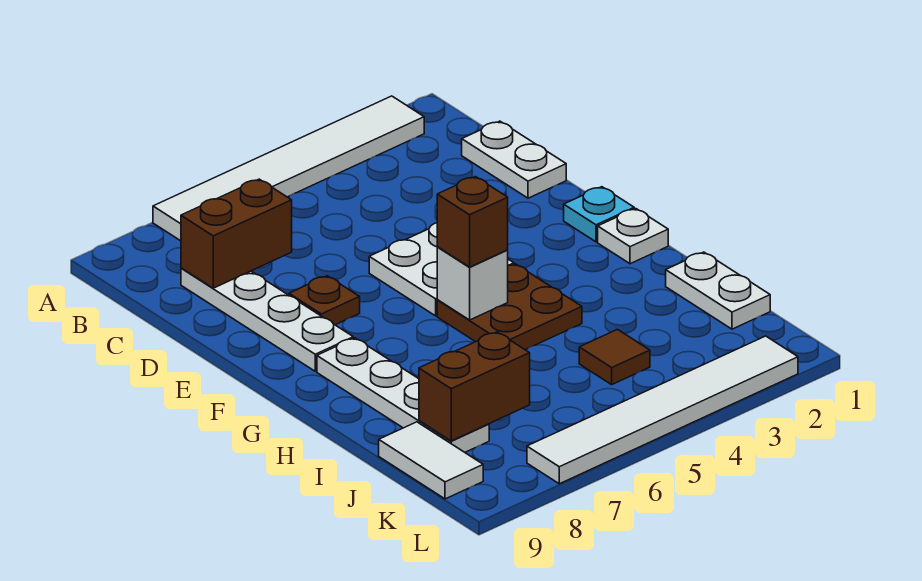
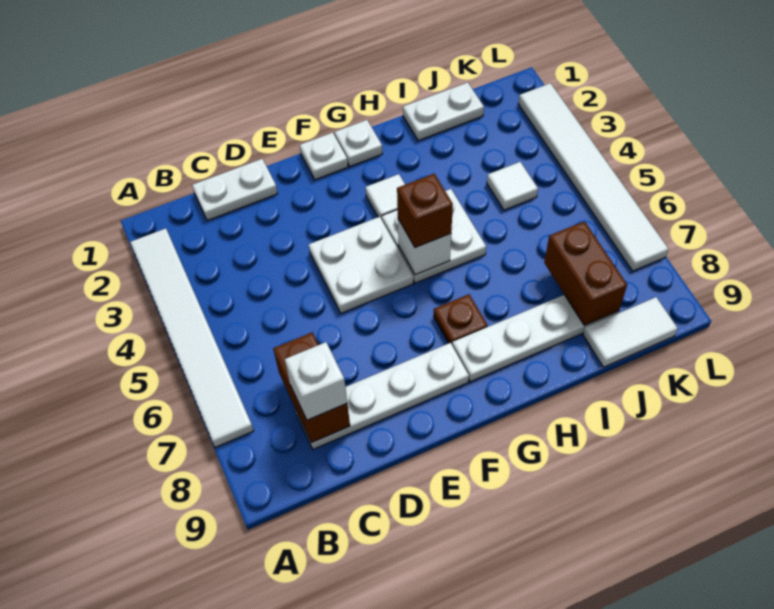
none -> white 1x1 brick [285,342,347,420]
brown 1x1 plate [289,276,360,325] -> brown 1x1 plate moved to [434,294,488,344]
cyan 1x1 plate [564,187,634,242] -> white 1x1 plate [300,133,348,180]
none -> white 1x1 tile [365,174,405,219]
brown 2x2 plate [437,264,582,350] -> white 2x2 plate [382,189,486,283]
brown 1x1 tile [579,330,650,385] -> white 1x1 tile [487,162,538,210]

